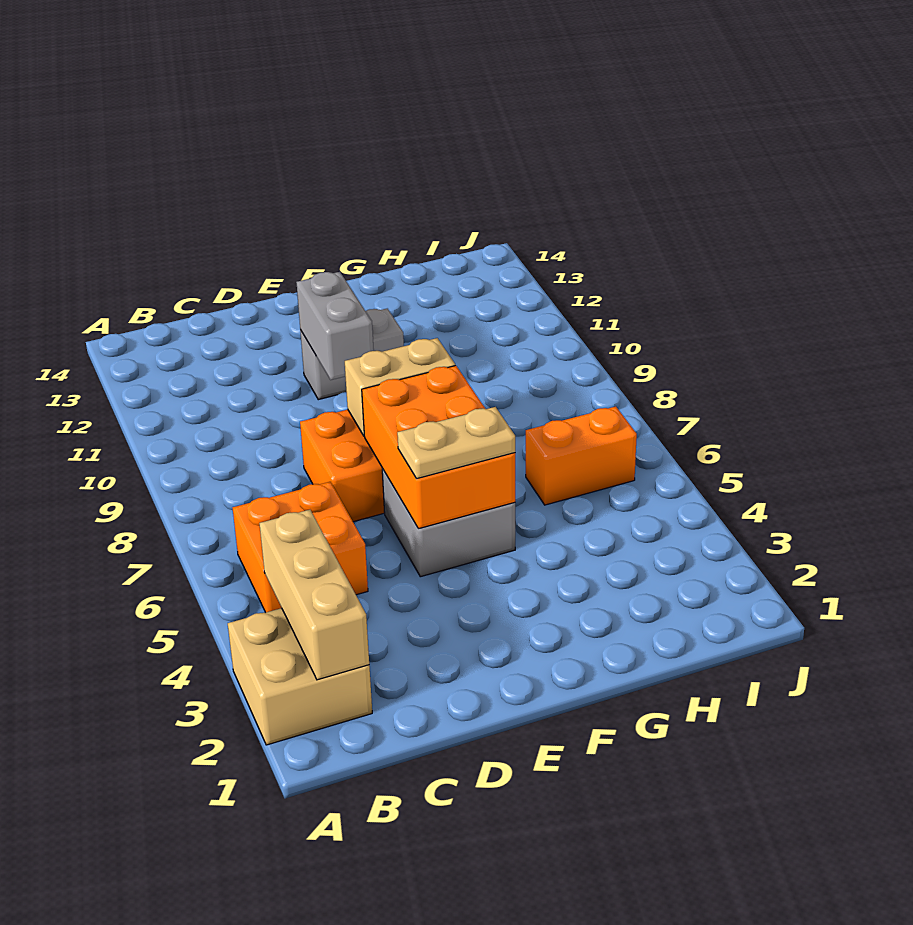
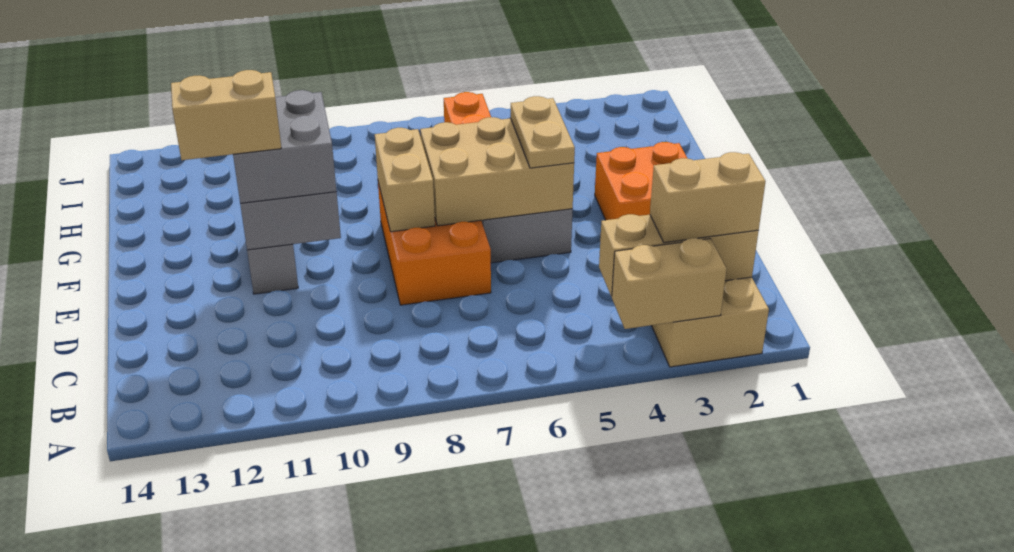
none -> tan 1x2 brick [612,238,726,329]
none -> tan 1x2 brick [650,152,766,243]
orange 2x2 brick [233,482,368,613] -> orange 2x2 brick moved to [595,142,688,220]
orange 2x3 brick [362,366,515,529] -> tan 2x3 brick [420,117,574,226]
none -> grey 2x2 brick [233,90,337,203]
none -> tan 1x2 brick [171,70,281,160]

